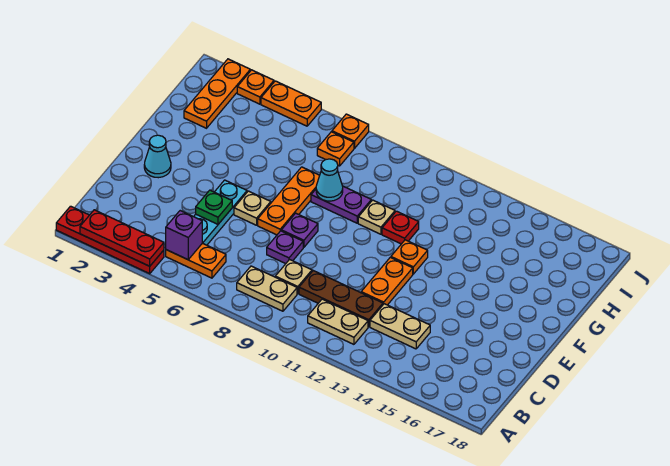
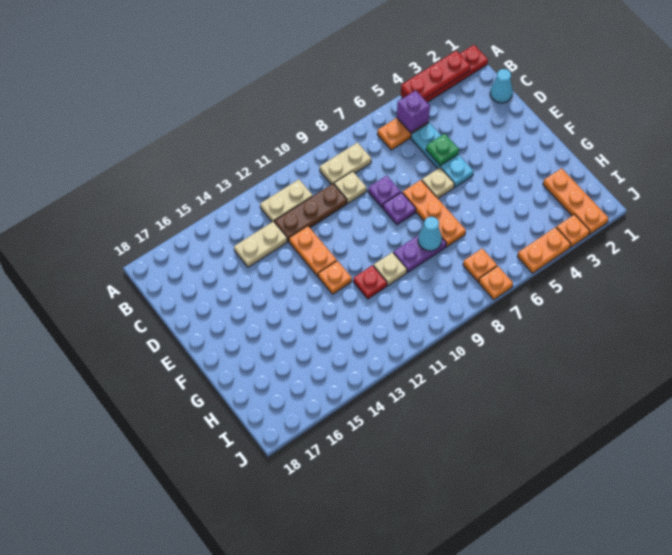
cyan 1x1 cone [144,135,171,178] -> cyan 1x1 cone moved to [490,69,513,103]

